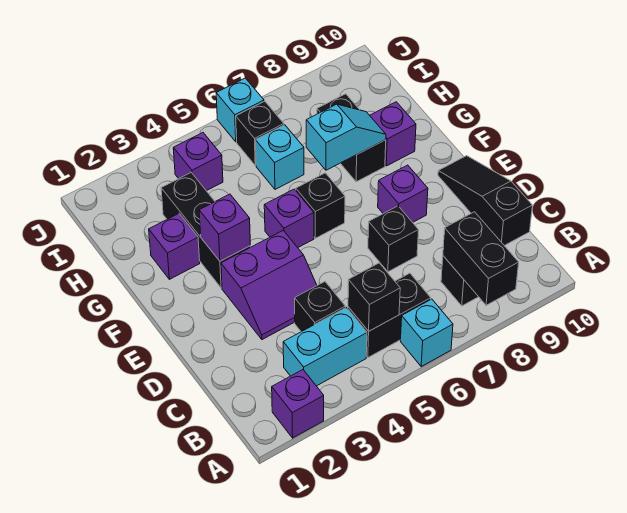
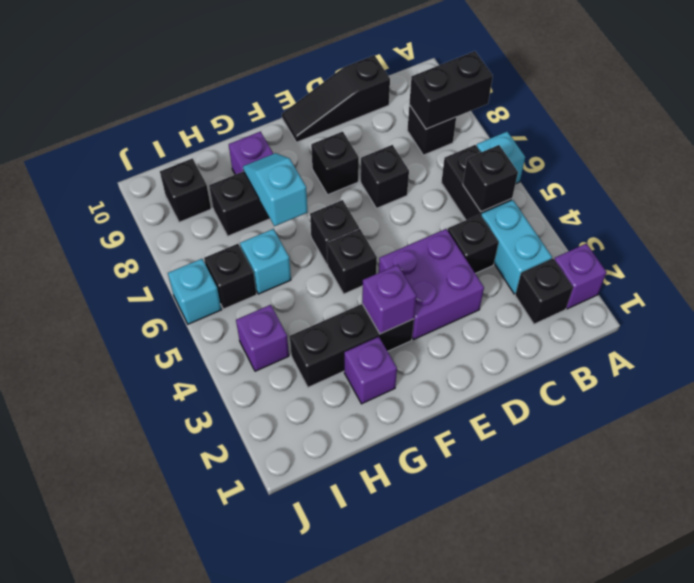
none -> black 1x1 brick [515,259,573,324]
purple 2x2 slope [221,231,317,340] -> purple 2x2 brick [379,229,484,340]
purple 1x1 brick [378,165,428,222] -> black 1x1 brick [311,132,359,195]
purple 1x1 brick [264,189,314,248] -> black 1x1 brick [327,229,377,294]
none -> black 1x1 brick [160,158,211,222]

